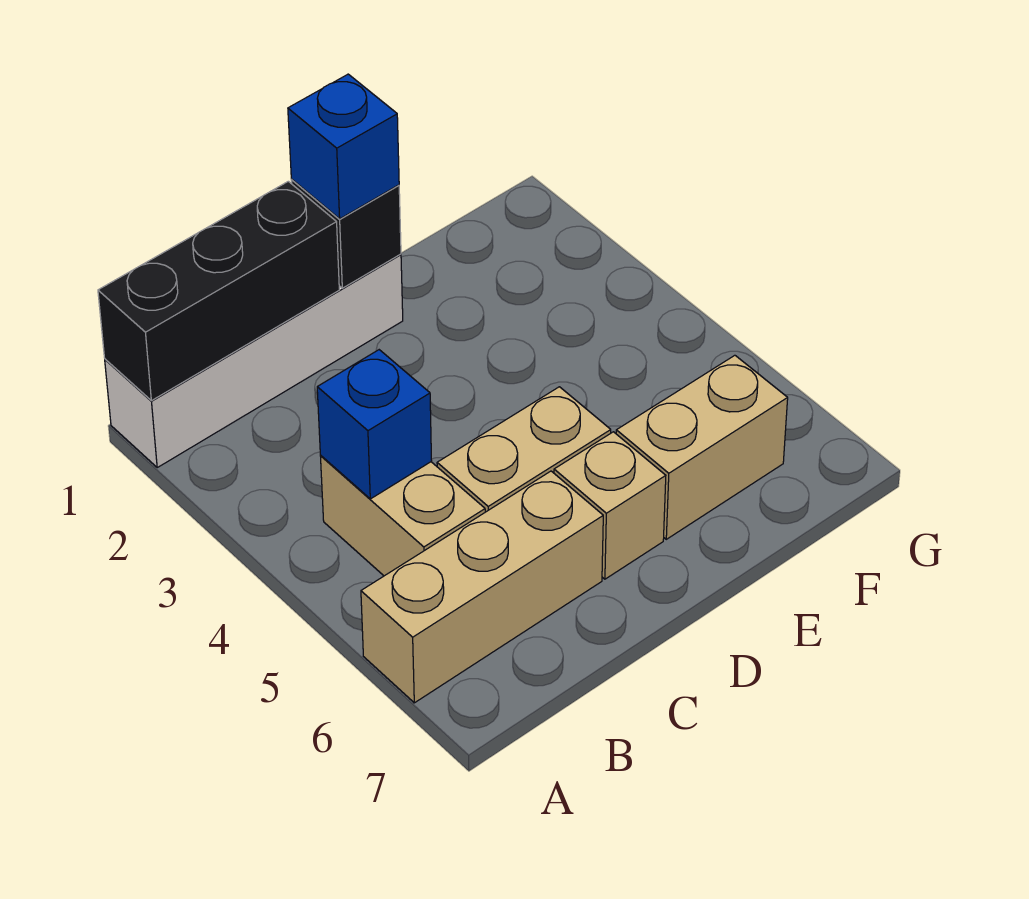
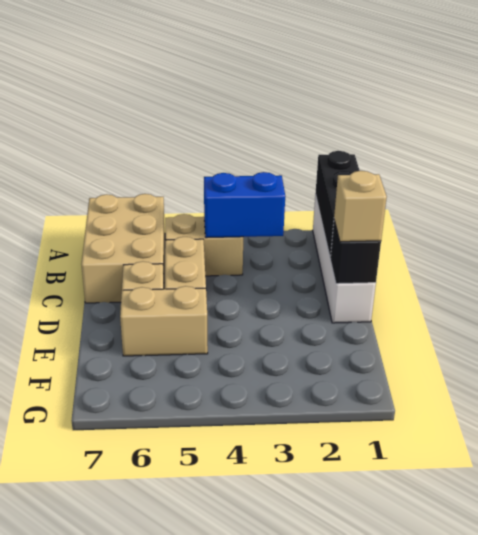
tan 1x3 brick [361,471,603,703] -> tan 2x3 brick [81,194,165,303]
blue 1x1 brick [317,350,432,499] -> blue 1x2 brick [204,172,285,238]
blue 1x1 brick [288,74,399,219] -> tan 1x1 brick [334,171,387,242]
tan 1x2 brick [616,355,788,539] -> tan 1x2 brick turned to [120,286,208,356]

